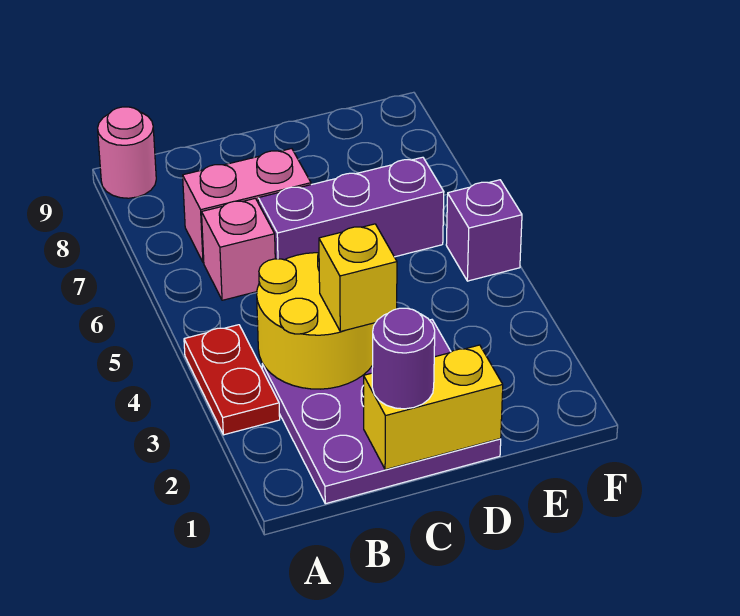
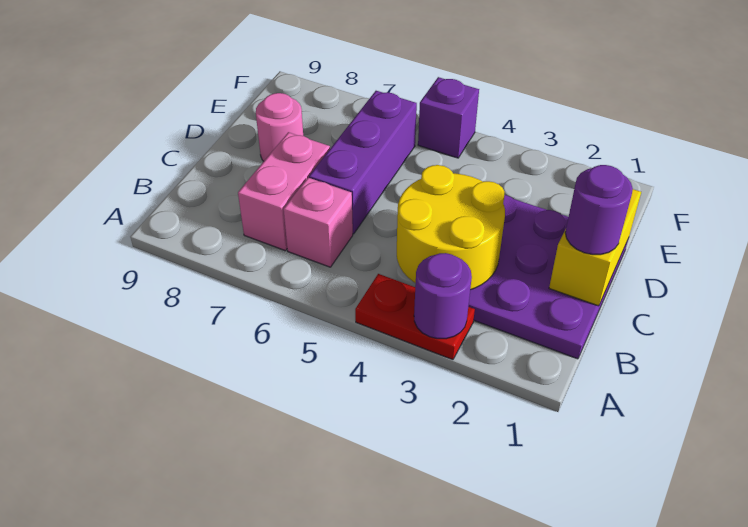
none -> purple 1x1 round brick [414,253,472,339]
pink 1x1 round brick [98,107,156,198] -> pink 1x1 round brick moved to [256,93,303,161]
yellow 1x1 brick [319,224,397,332] -> none

